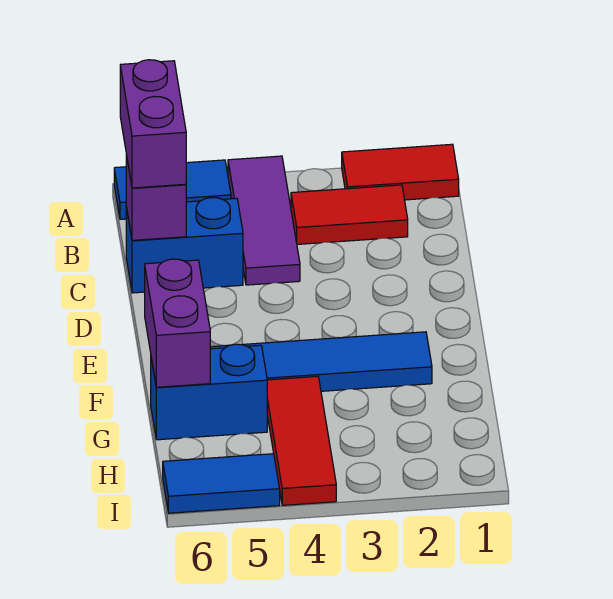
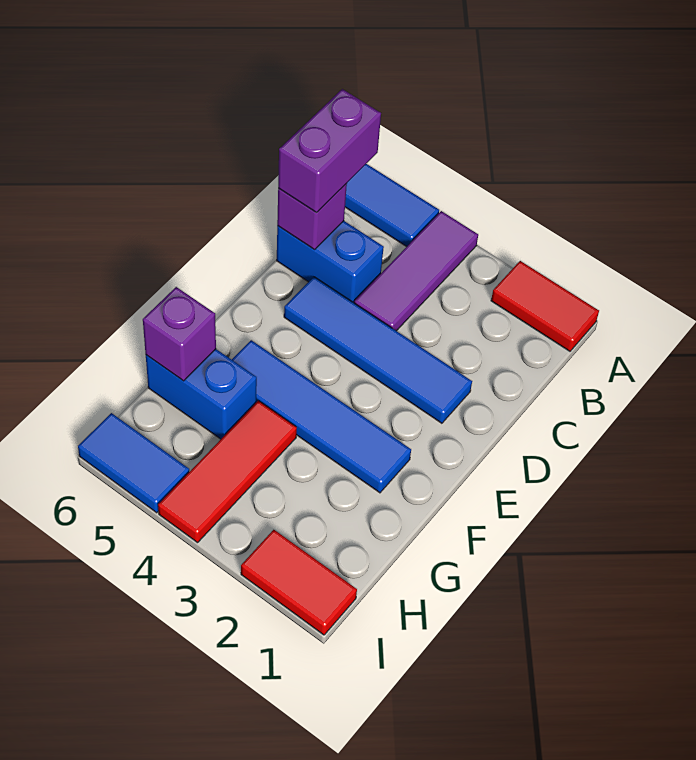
red 1x2 tile [291,185,408,244] -> red 1x2 tile moved to [241,530,357,635]
none -> blue 1x4 tile [284,277,472,423]
purple 1x2 brick [145,259,210,387] -> purple 1x1 brick [143,287,216,381]

